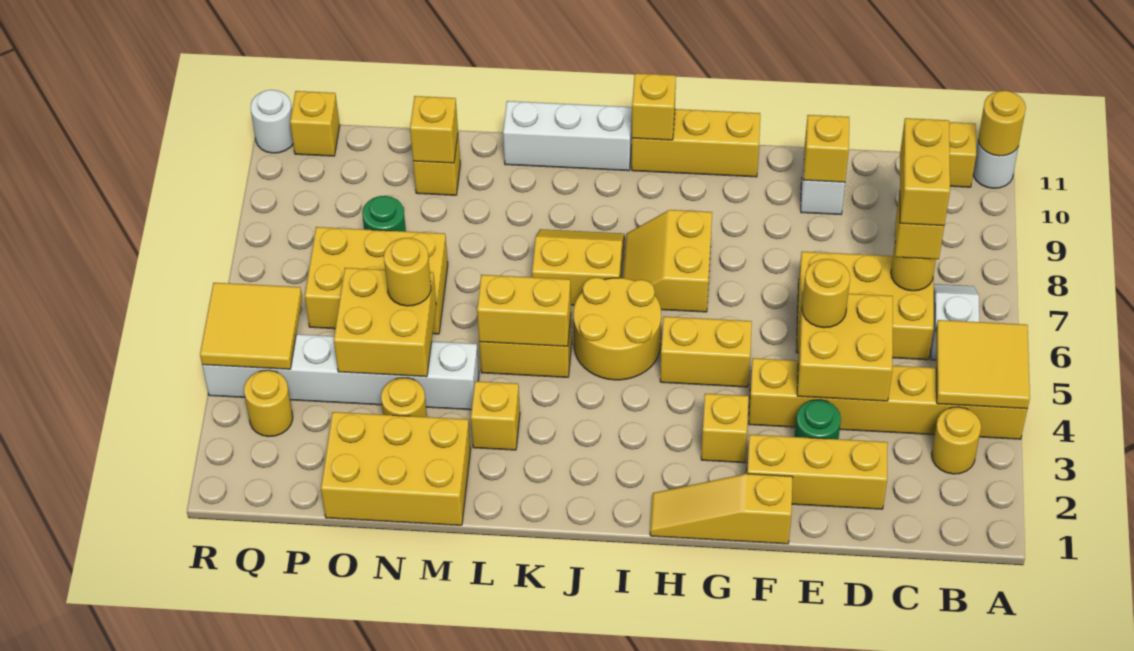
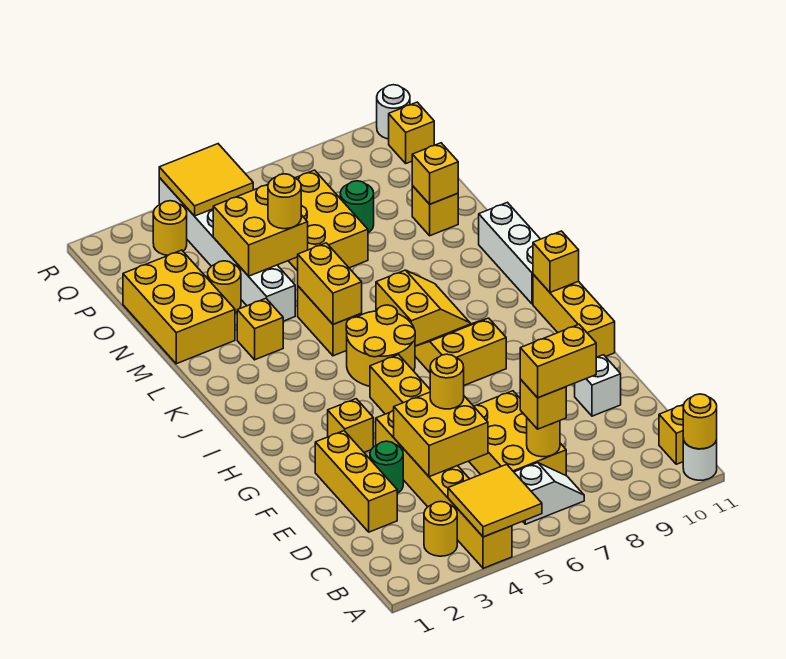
yellow 1x1 brick [804,115,849,182] -> none
yellow 1x3 slope [650,474,793,544] -> none

